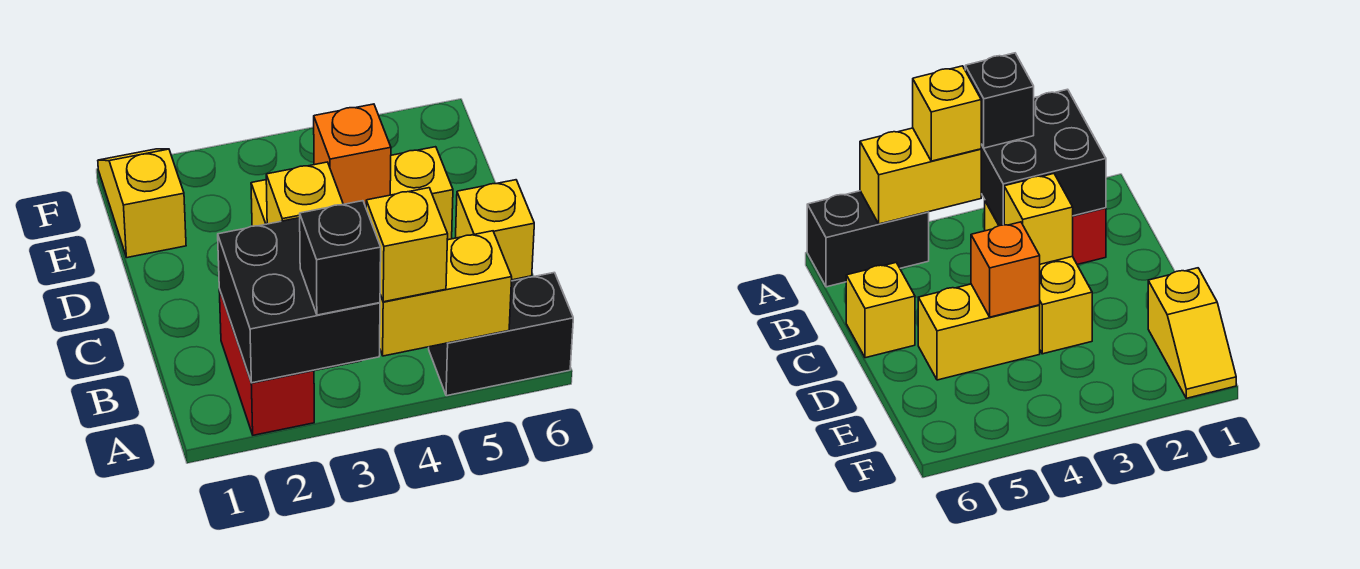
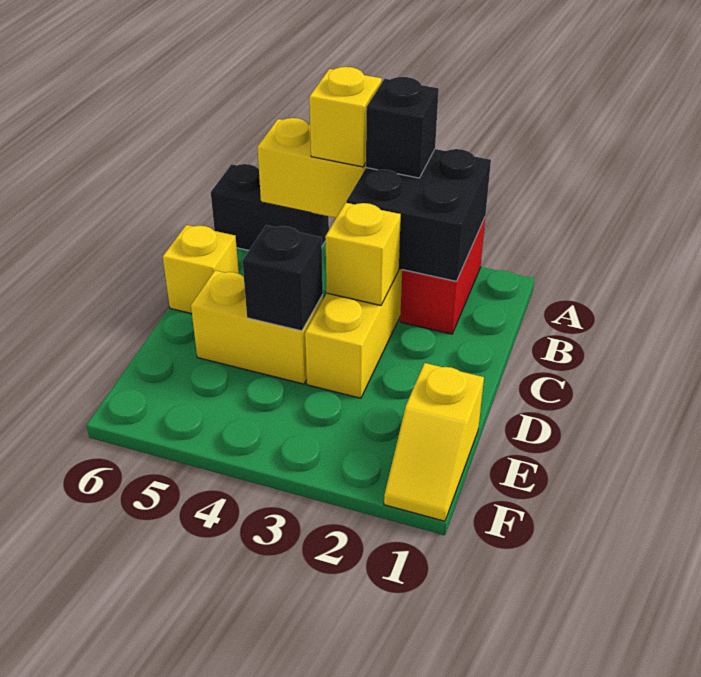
orange 1x1 brick [314,104,391,206] -> black 1x1 brick [243,225,323,331]

